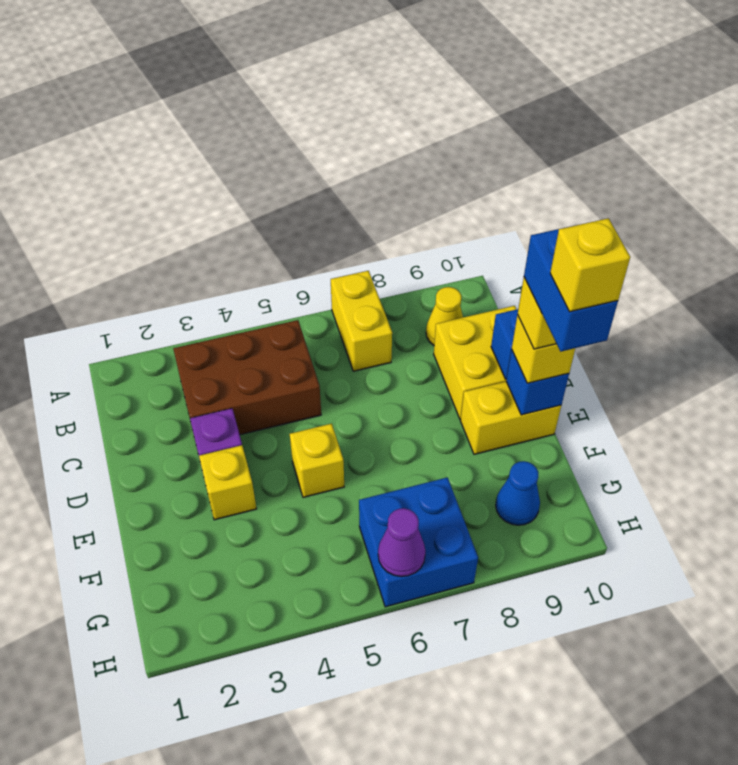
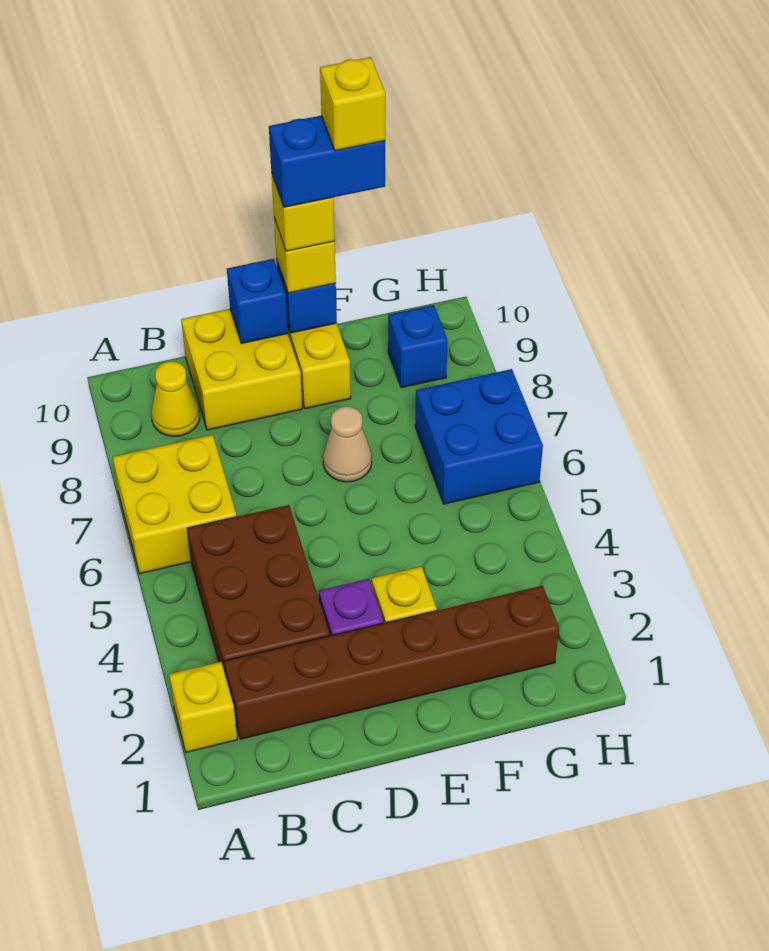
yellow 1x2 brick [331,271,392,371] -> yellow 2x2 brick [113,435,237,574]
none -> brown 1x6 brick [224,586,559,739]
yellow 1x1 brick [290,424,344,497] -> yellow 1x1 brick moved to [169,662,237,752]
none -> tan 1x1 cone [323,406,372,482]
blue 1x1 cone [496,461,540,525] -> blue 1x1 brick [388,305,448,388]
purple 1x1 cone [378,508,425,577] -> none

